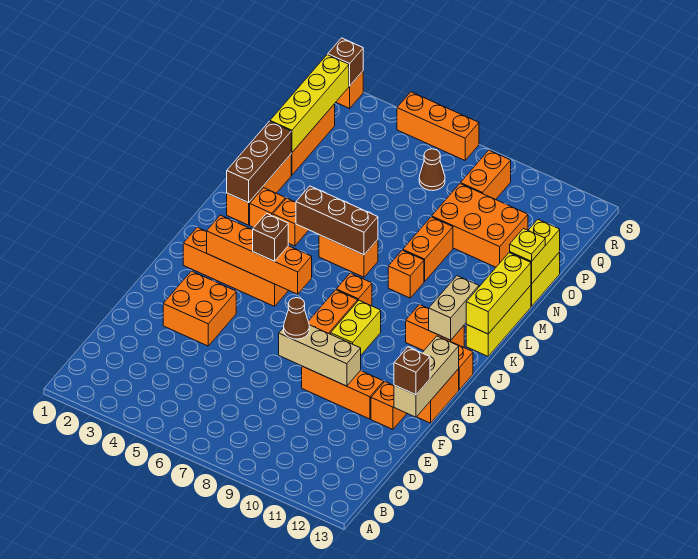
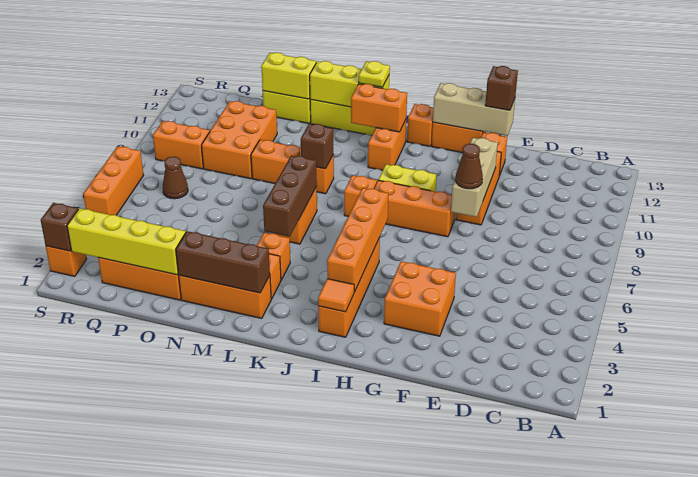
none -> orange 1x1 tile [318,279,354,312]
brown 1x1 brick [253,213,288,261] -> brown 1x1 brick moved to [301,124,333,169]
tan 1x2 brick [428,276,479,340] -> orange 1x2 brick [351,84,407,132]
yellow 1x1 plate [510,229,545,261] -> yellow 1x1 plate moved to [359,61,390,87]

